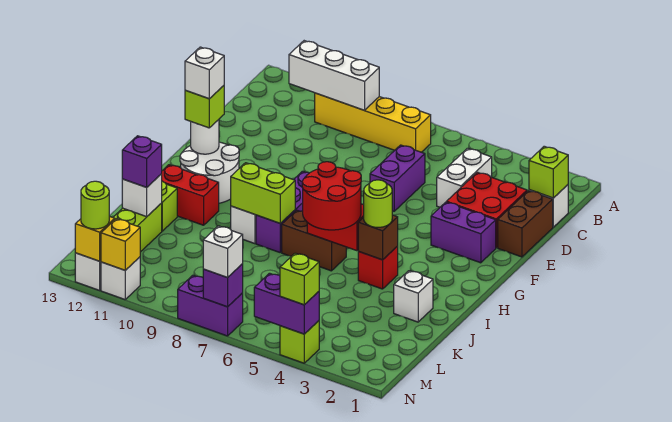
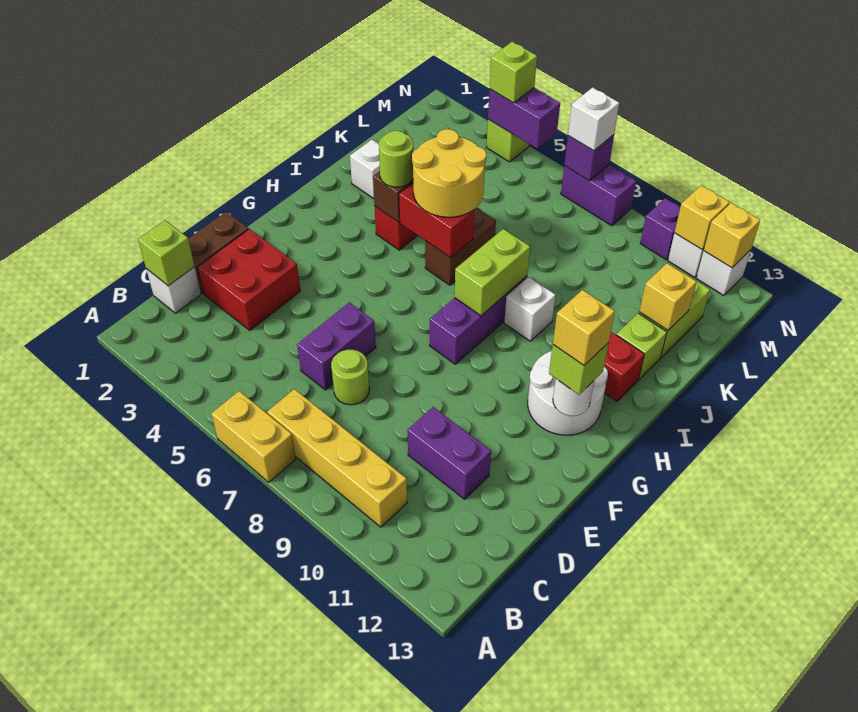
none -> yellow 1x2 brick [211,391,296,482]
white 1x3 brick [289,41,379,110] -> none
white 1x2 brick [437,148,492,207] -> none
purple 1x2 brick [431,202,496,263] -> purple 1x2 brick moved to [407,407,491,499]
white 1x1 brick [185,47,224,99] -> yellow 1x1 brick [553,290,615,365]
red 2x2 round brick [302,162,361,230] -> yellow 2x2 round brick [412,129,486,217]
brown 1x2 brick [282,210,346,271] -> brown 1x2 brick turned to [425,207,496,285]
lime 1x2 brick [231,163,295,223] -> lime 1x2 brick turned to [455,229,530,316]
white 1x1 brick [122,174,162,217] -> yellow 1x1 brick [639,263,697,330]
purple 1x1 brick [122,136,162,187] -> purple 1x1 brick moved to [640,198,680,260]
lime 1x1 round brick [81,181,109,229] -> lime 1x1 round brick moved to [331,350,369,405]

